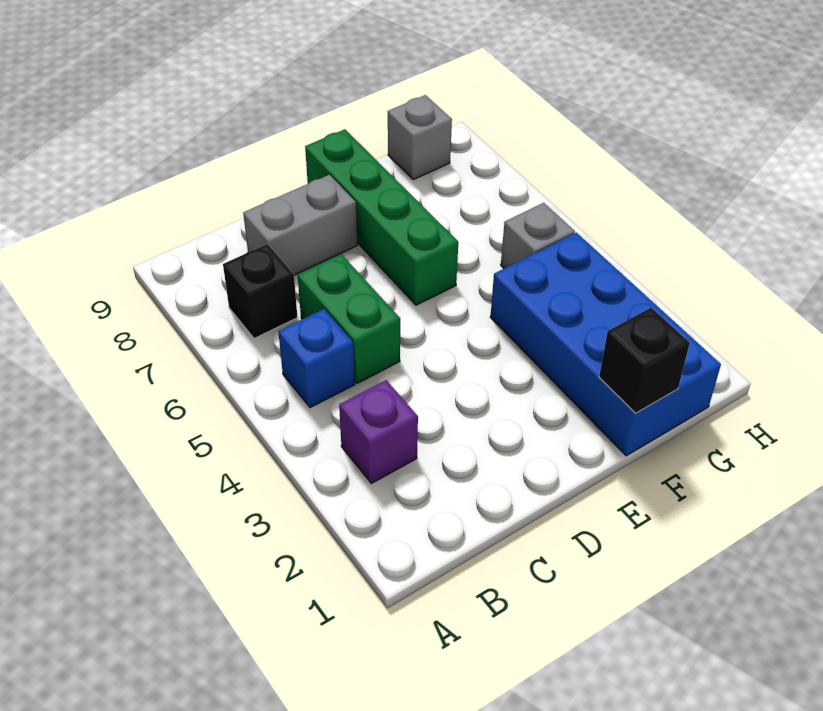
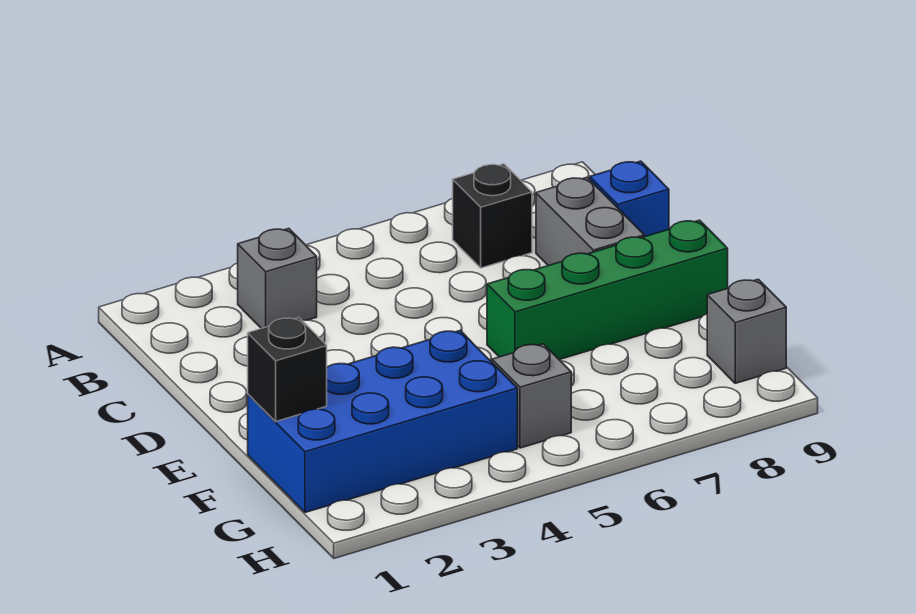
purple 1x1 brick [339,380,418,483] -> grey 1x1 brick [238,228,317,329]
blue 1x1 brick [278,309,355,408] -> blue 1x1 brick moved to [590,161,669,237]
green 1x2 brick [298,254,400,383] -> none

